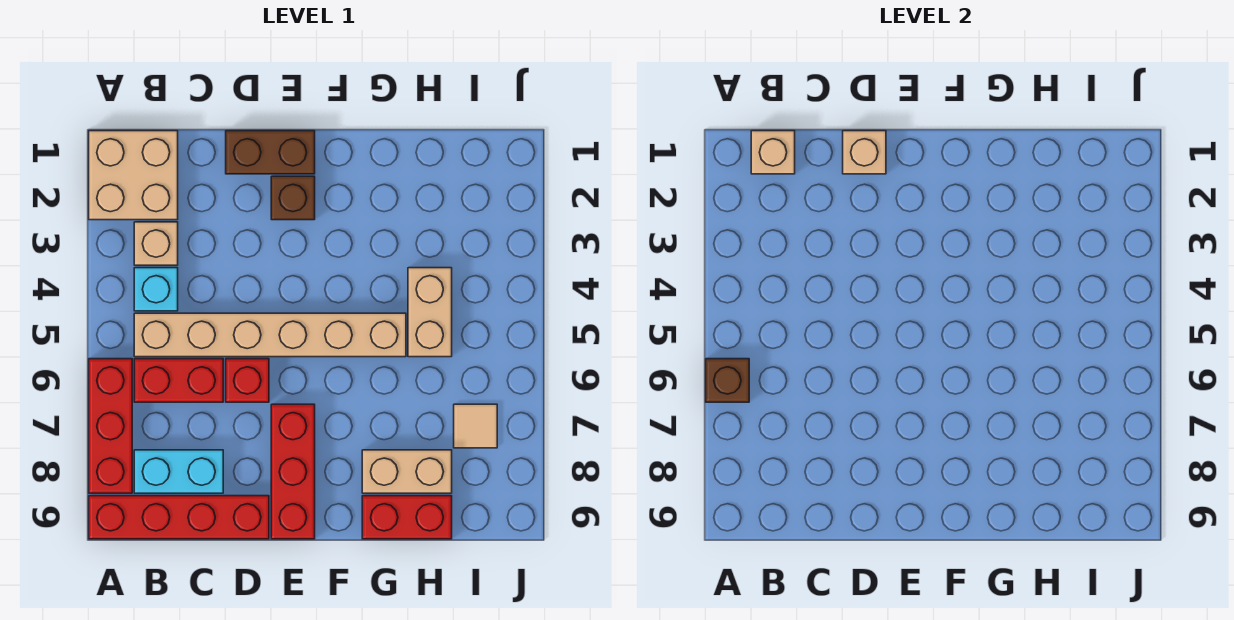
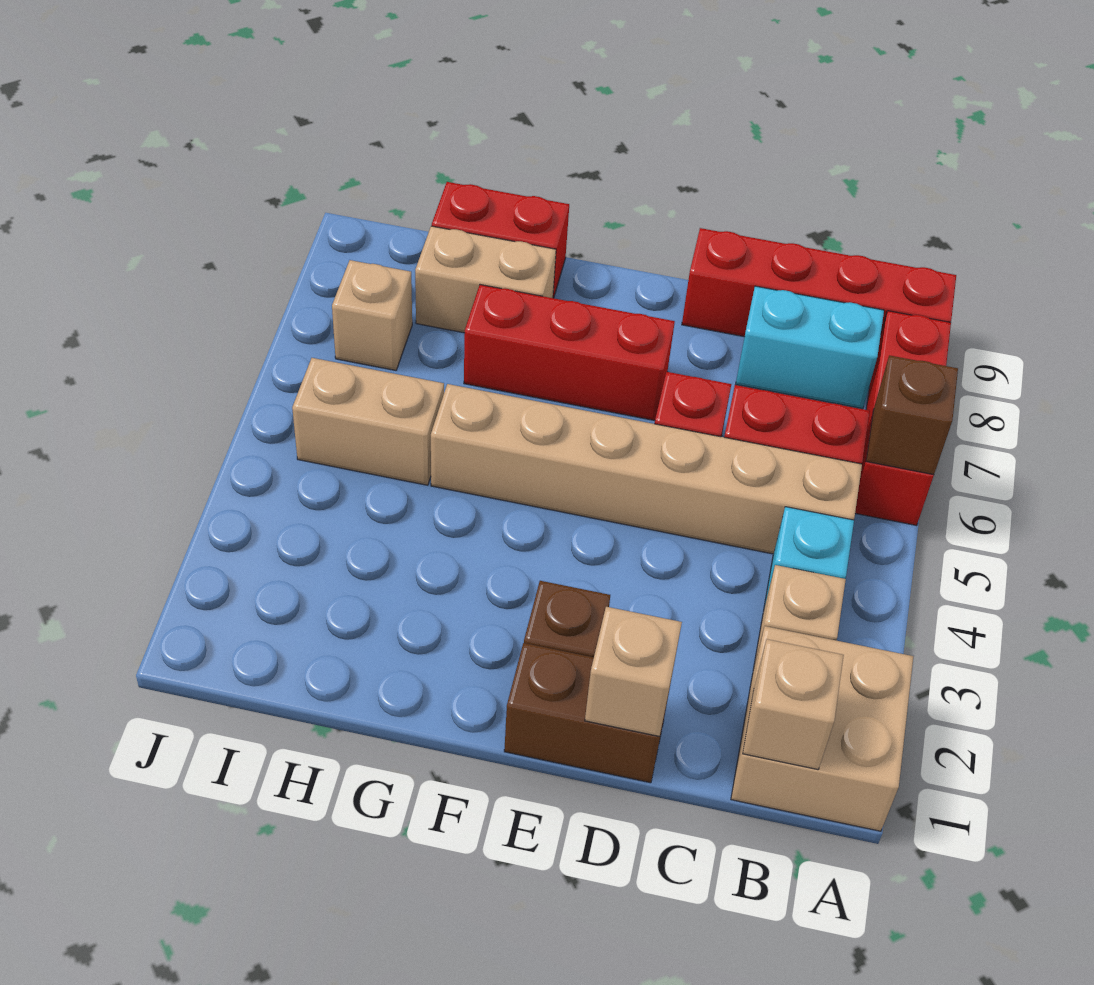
red 1x3 brick [271,404,315,539] -> red 1x3 brick turned to [464,285,675,420]
tan 1x2 brick [408,268,452,357] -> tan 1x2 brick turned to [292,358,444,485]
tan 1x1 tile [454,404,497,448] -> tan 1x1 brick [332,260,412,370]

